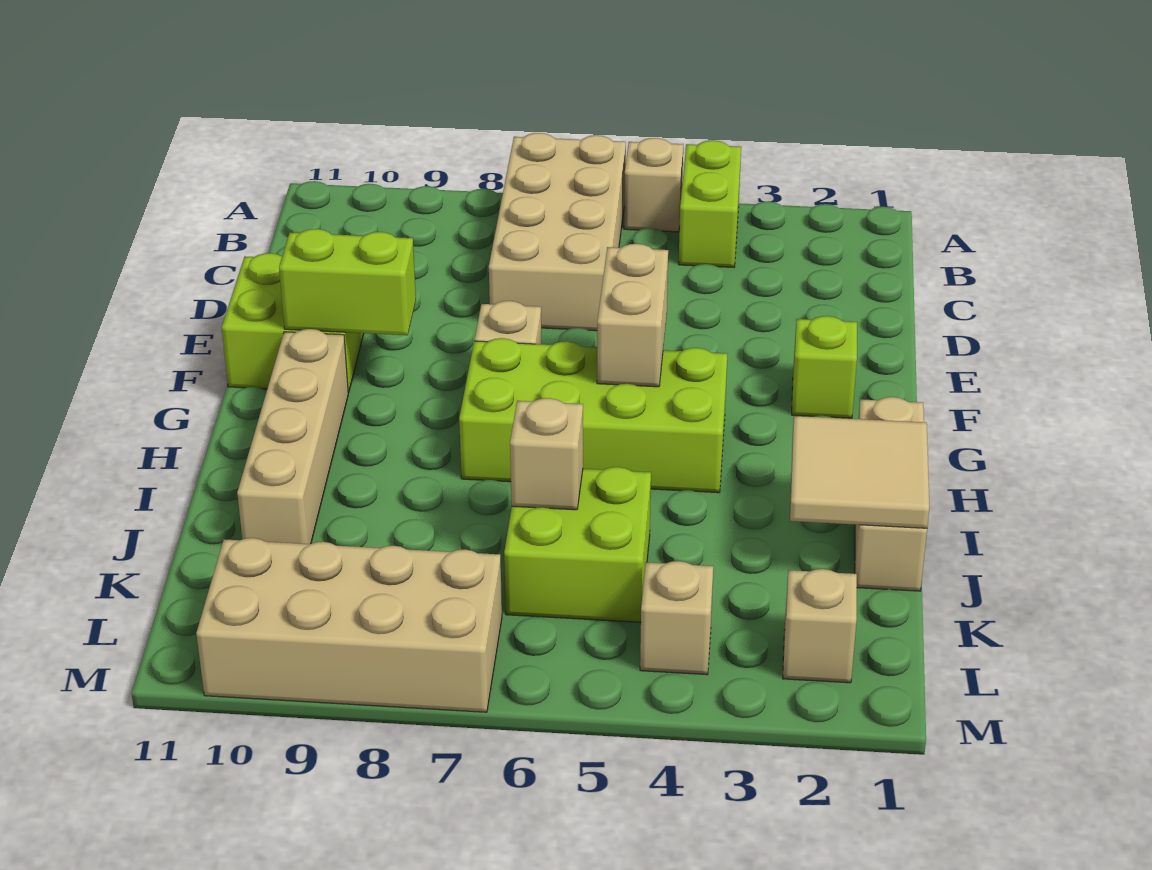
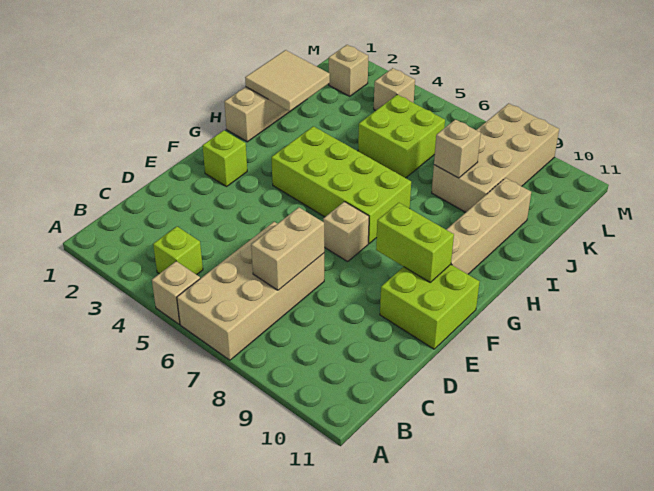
lime 1x2 brick [679,140,741,267] -> lime 1x1 brick [153,226,203,275]
tan 1x2 brick [597,244,668,387] -> tan 1x2 brick moved to [251,207,324,290]
tan 1x1 brick [510,398,583,510] -> tan 1x1 brick moved to [434,119,481,178]
tan 2x4 brick [196,538,502,712] -> tan 2x4 brick turned to [432,103,559,212]

